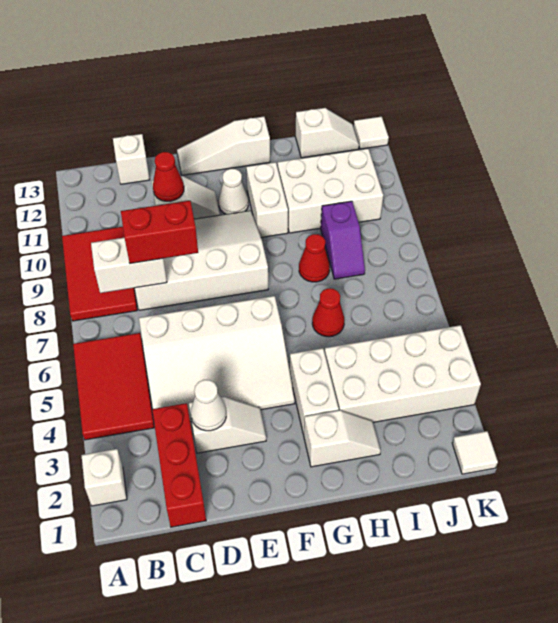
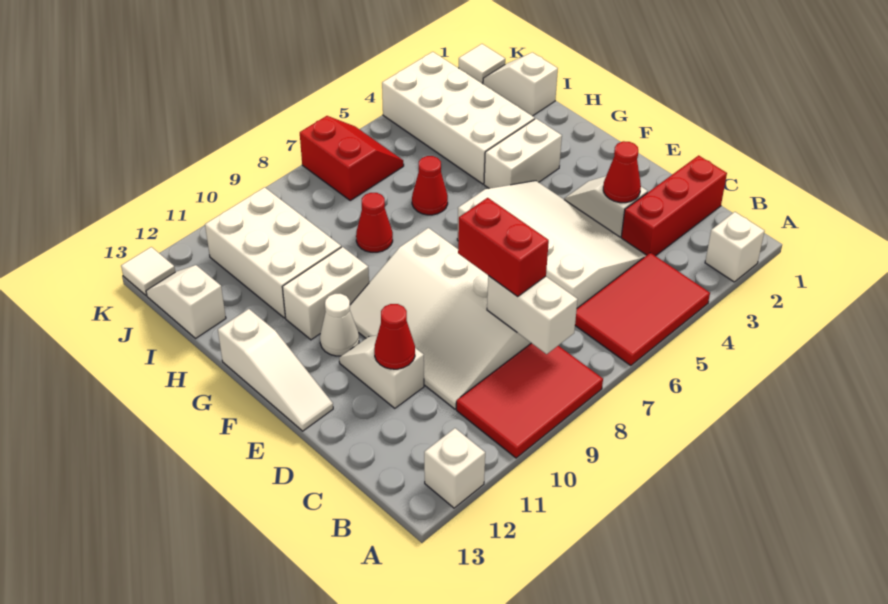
white 1x1 brick [113,134,150,184] -> white 1x1 brick moved to [424,428,485,508]
white 1x1 cone [191,380,226,431] -> red 1x1 cone [603,141,641,203]
white 1x2 slope [304,410,381,467] -> white 1x2 slope moved to [483,52,558,116]
purple 1x2 slope [321,201,365,279] -> none
none -> red 2x2 slope [300,116,404,200]

